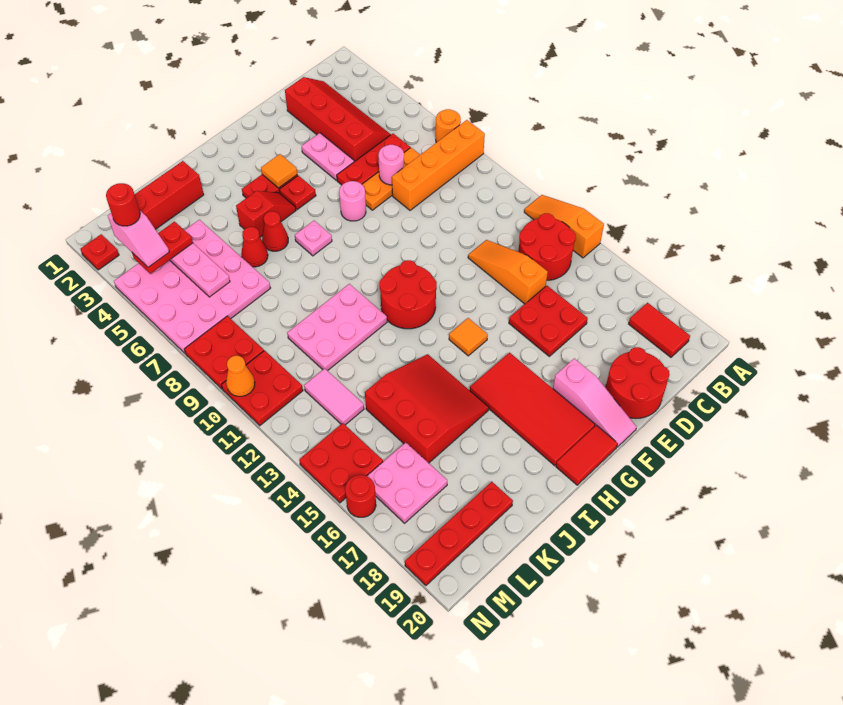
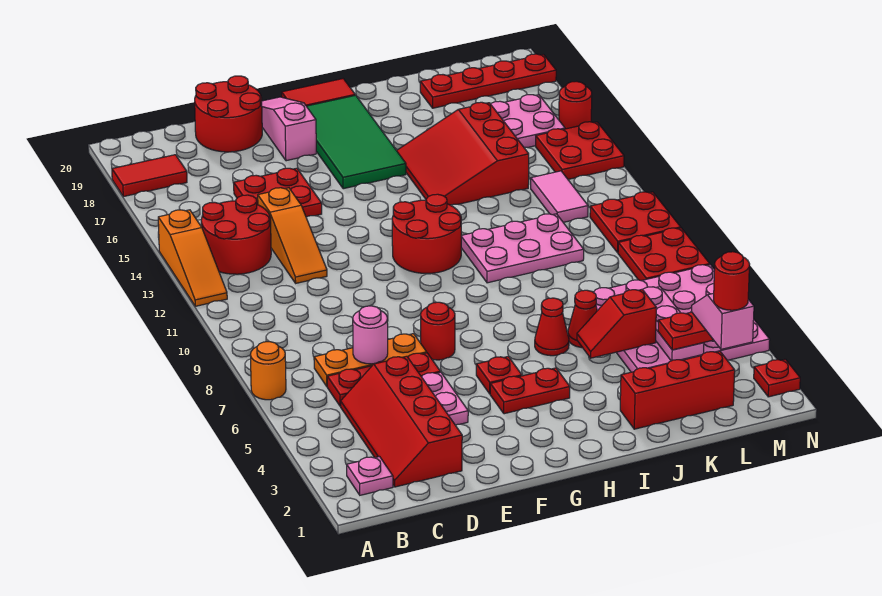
orange 1x4 brick [392,120,485,210] -> none
red 1x2 tile [629,303,690,357] -> red 1x2 tile turned to [112,155,187,197]
pink 1x1 round brick [339,181,366,221] -> red 1x1 round brick [421,302,455,360]
orange 1x1 tile [261,154,297,188] -> none
orange 1x1 tile [449,318,488,356] -> none
red 2x4 tile [470,353,595,466] -> green 2x4 tile [307,95,406,189]
red 1x2 slope [236,191,296,237] -> red 1x2 slope moved to [577,289,656,358]
pink 1x1 plate [295,221,332,256] -> pink 1x1 plate moved to [347,457,393,495]
orange 1x1 cone [226,356,255,396] -> none

